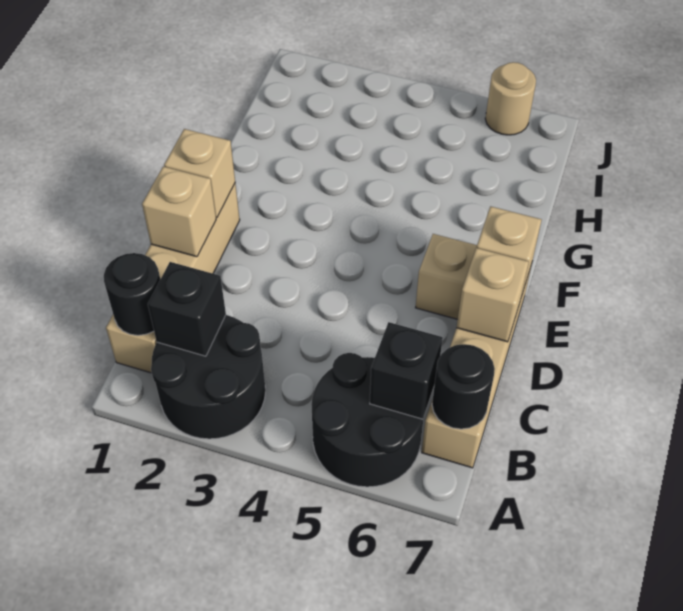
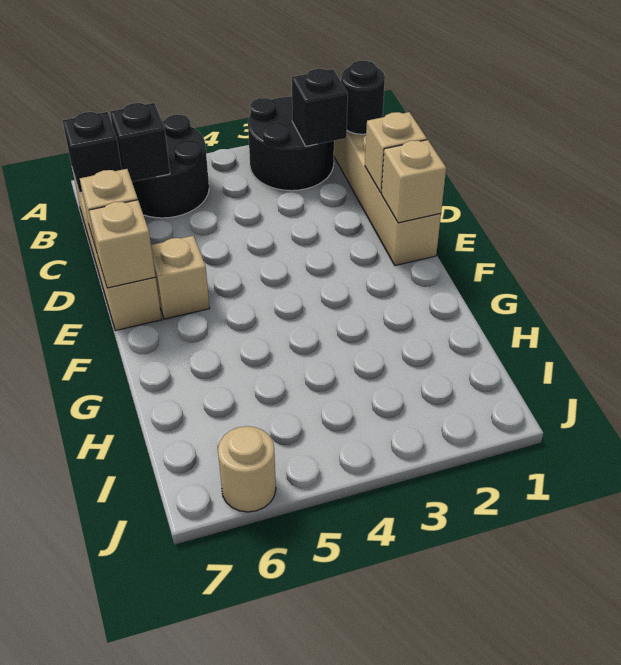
black 1x1 round brick [432,344,495,429] -> black 1x1 brick [63,112,122,193]

